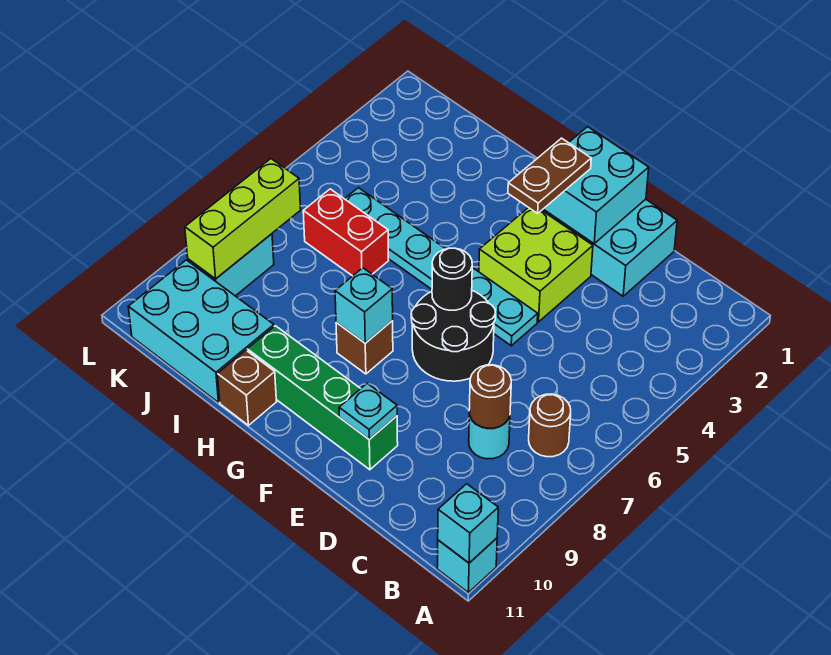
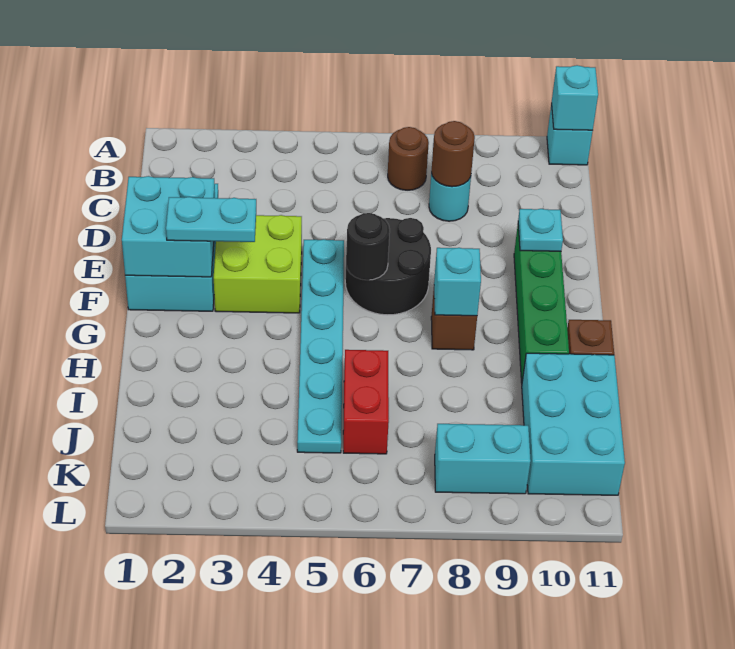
brown 1x2 plate [508,138,591,213] -> cyan 1x2 plate [166,197,256,242]
lime 1x3 brick [185,159,301,279] -> none

